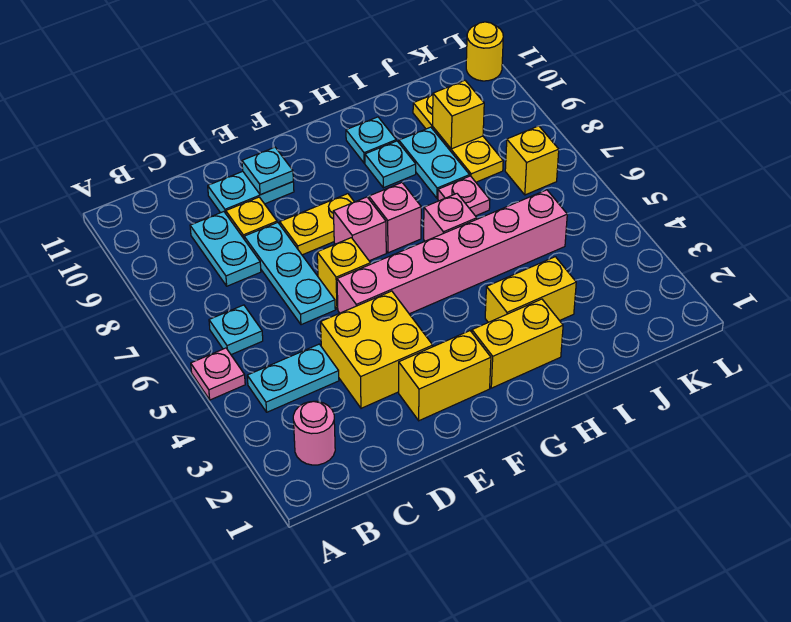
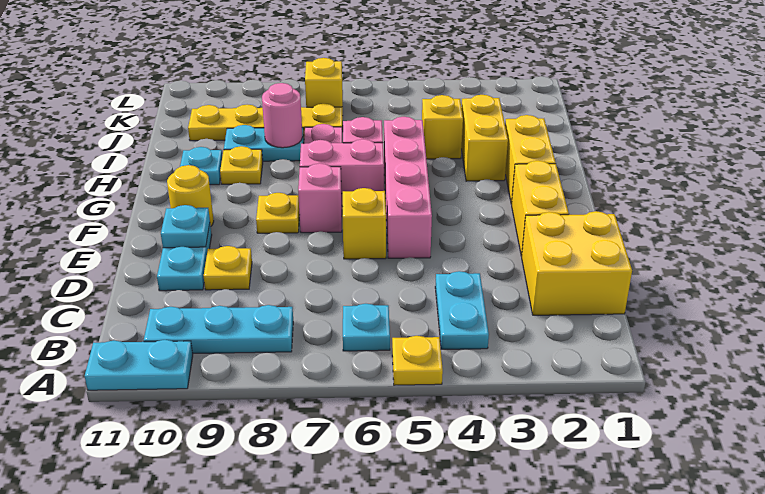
pink 1x1 plate [191,348,245,400] -> yellow 1x1 plate [392,336,443,385]
pink 1x1 round brick [293,401,335,465] -> pink 1x1 round brick moved to [262,83,303,148]
cyan 1x2 plate [190,212,261,286] -> cyan 1x2 plate moved to [85,340,193,390]
yellow 2x2 brick [321,291,433,408] -> yellow 2x2 brick moved to [522,211,632,315]
cyan 1x3 plate [244,223,335,325] -> cyan 1x3 plate moved to [144,305,293,354]
pink 1x6 brick [337,190,567,314] -> pink 1x4 brick [384,117,432,258]
yellow 1x2 plate [280,194,354,255] -> yellow 1x1 plate [256,193,300,233]
pink 1x1 brick [369,183,421,253] -> pink 1x2 brick [300,139,384,207]
cyan 1x1 plate [365,141,416,188] -> yellow 1x1 plate [220,146,263,184]
yellow 1x3 plate [413,95,503,182] -> yellow 1x4 plate [188,104,343,141]
yellow 1x1 brick [433,80,484,149] -> yellow 1x1 brick moved to [422,95,463,159]
yellow 1x1 round brick [466,22,503,81] -> yellow 1x1 round brick moved to [167,165,214,226]

